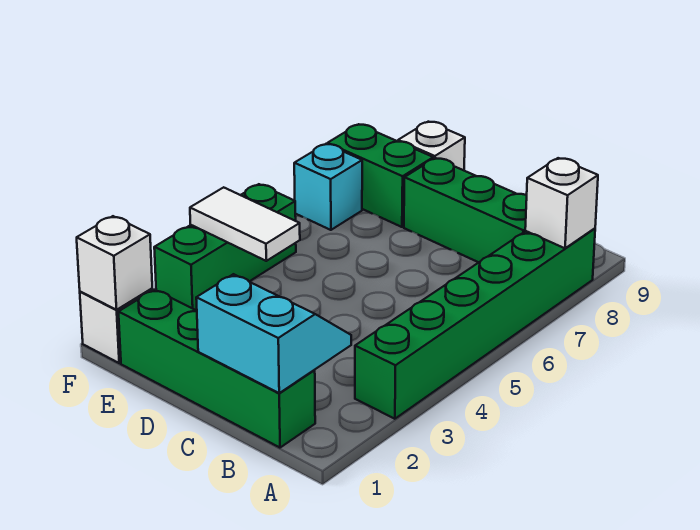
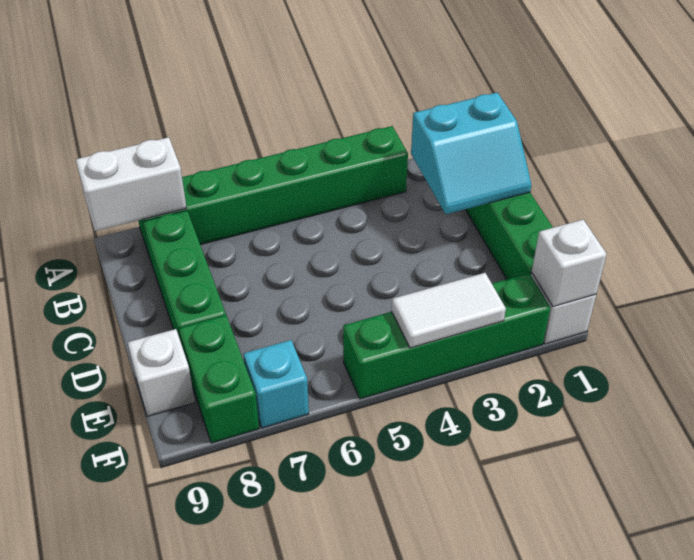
white 1x1 brick [525,158,598,248] -> white 1x2 brick [76,137,187,231]
cyan 2x2 slope [196,274,351,393] -> cyan 2x2 slope turned to [411,93,531,214]
white 1x2 tile [190,187,300,261] -> white 1x2 tile turned to [392,273,506,348]
green 1x3 brick [154,184,296,311] -> green 1x4 brick [343,273,550,399]

